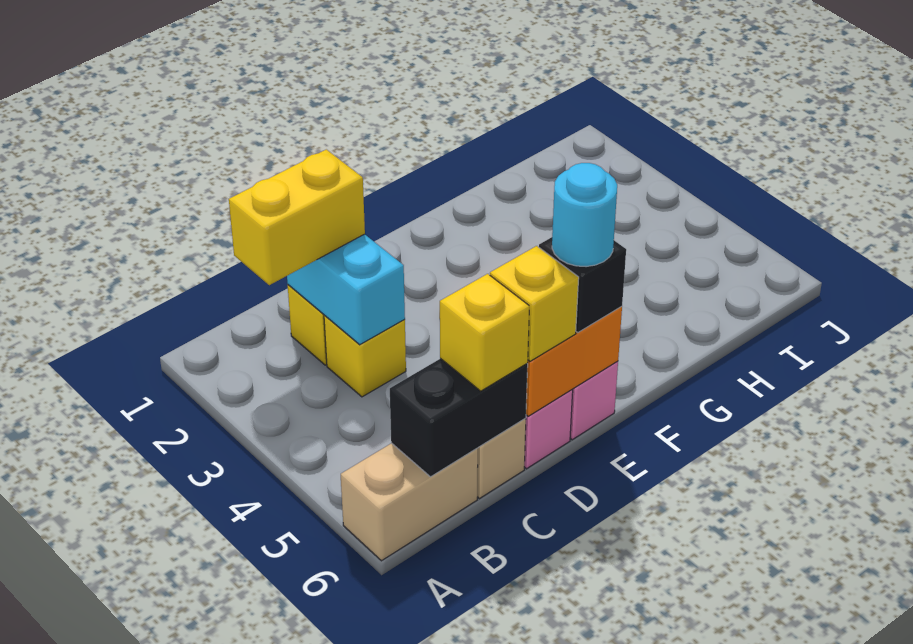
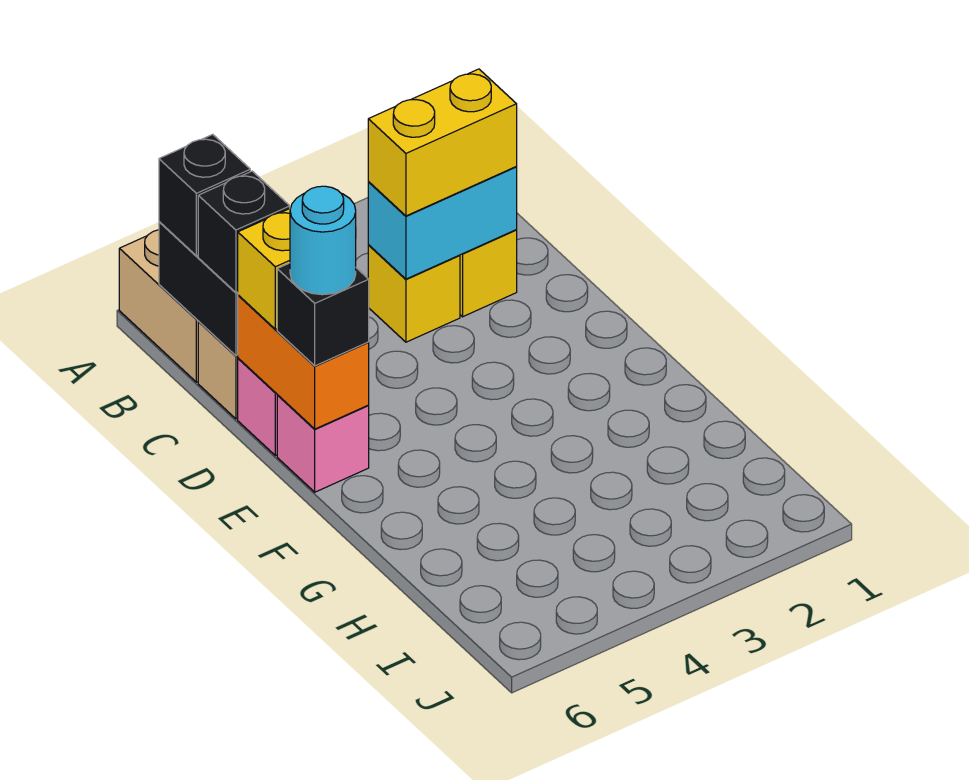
yellow 1x2 brick [229,149,365,285] -> yellow 1x2 brick turned to [368,69,517,216]
none -> black 1x1 brick [159,134,250,256]
yellow 1x1 brick [440,274,529,391] -> black 1x1 brick [198,171,290,292]

